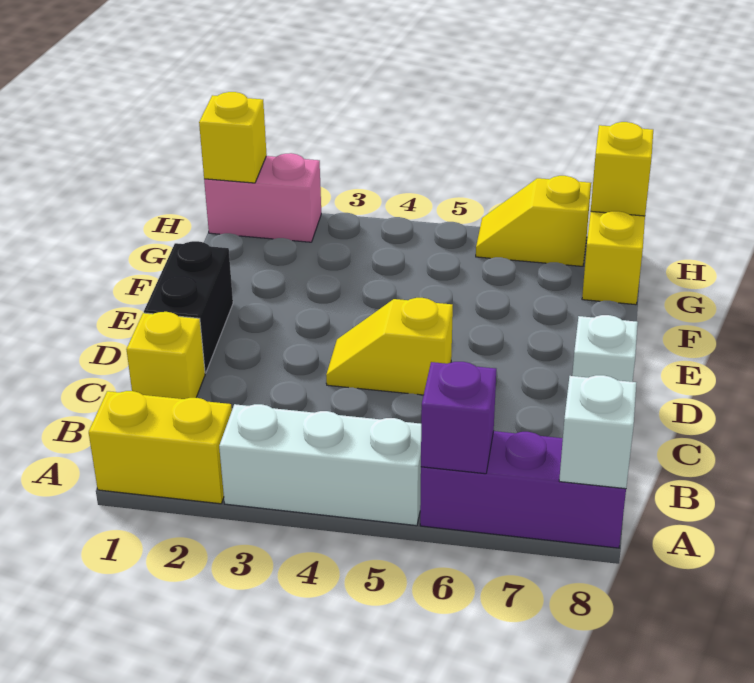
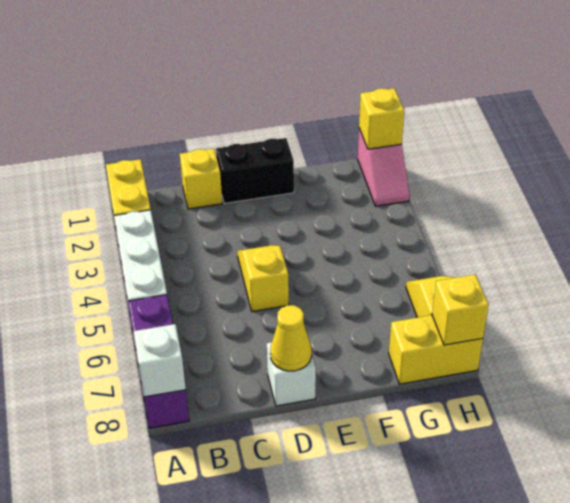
purple 1x1 brick [421,362,496,474] -> none
none -> yellow 1x1 cone [270,305,312,371]
pink 1x2 brick [204,153,321,242] -> pink 1x2 slope [358,128,410,206]

